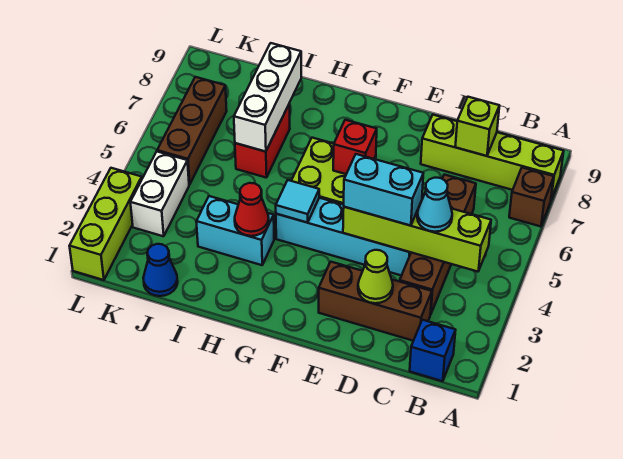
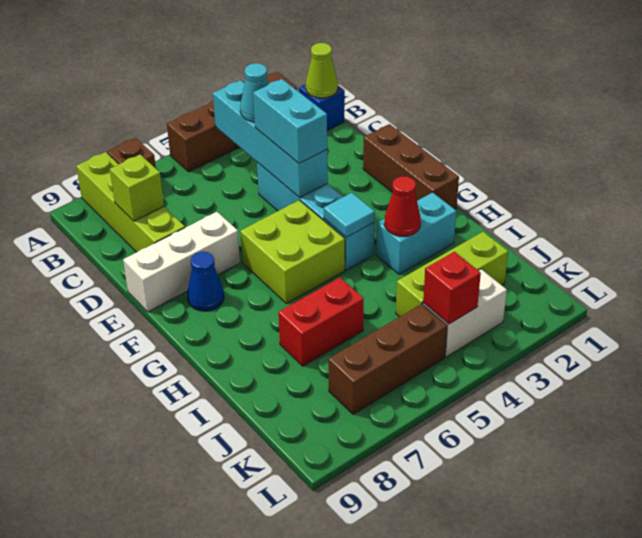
lime 1x4 brick [343,207,491,272] -> cyan 1x4 brick [213,80,328,198]
brown 1x3 brick [319,262,432,341] -> brown 1x3 brick moved to [363,124,459,209]
brown 1x4 brick [400,175,476,315] -> brown 1x4 brick moved to [167,72,297,172]
lime 1x1 cone [358,250,393,303] -> lime 1x1 cone moved to [305,43,338,98]
red 1x1 brick [333,120,377,174] -> red 1x1 brick moved to [423,252,481,324]
cyan 1x2 brick [196,196,274,265] -> cyan 1x2 brick turned to [376,192,456,274]
white 1x3 brick [234,43,301,152] -> white 1x3 brick moved to [123,212,240,312]
blue 1x1 cone [143,244,178,296] -> blue 1x1 cone moved to [187,252,224,311]
lime 1x3 brick [70,168,142,280] -> lime 1x3 brick moved to [396,232,508,317]

